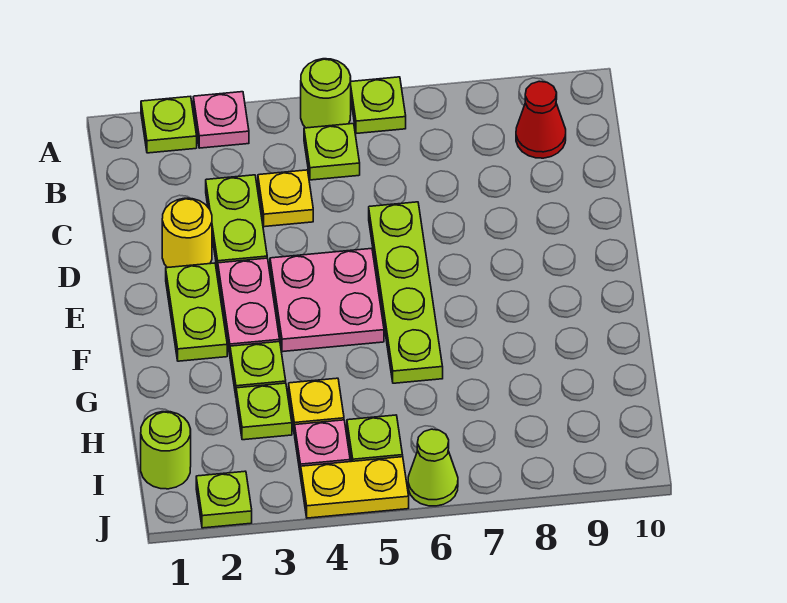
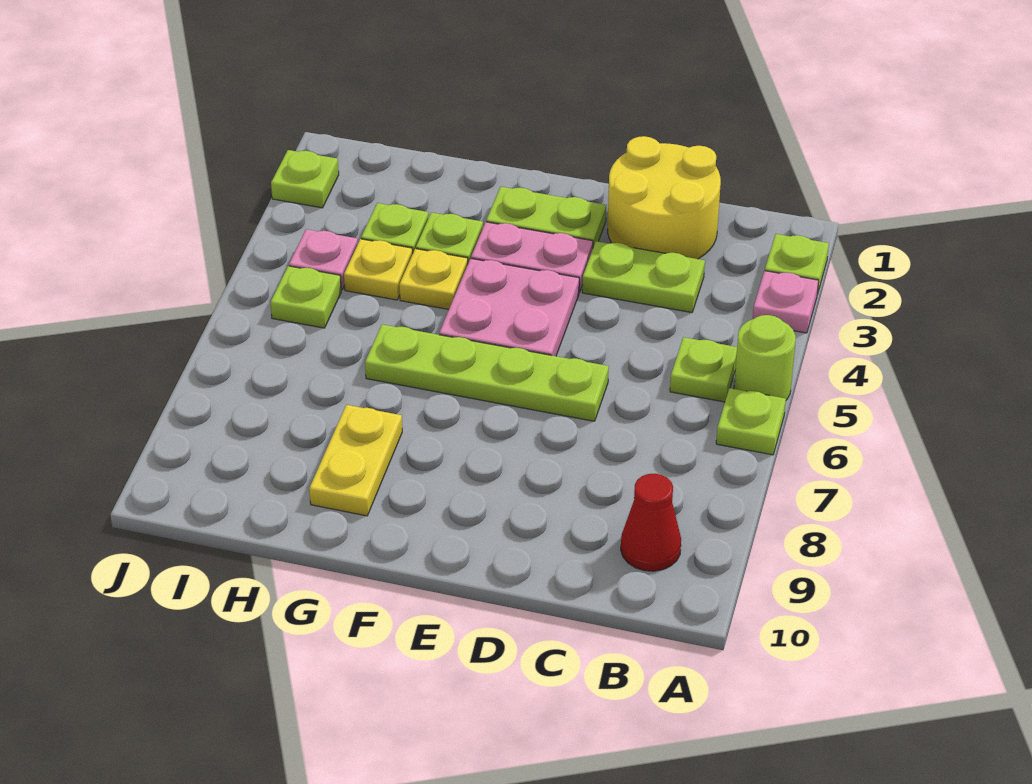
yellow 1x1 plate [258,170,313,227] -> yellow 1x1 plate moved to [399,249,468,309]
yellow 1x1 round brick [162,198,212,268] -> yellow 2x2 round brick [608,136,721,259]
lime 1x1 round brick [141,412,191,489] -> none
yellow 1x2 plate [301,457,409,518] -> yellow 1x2 plate moved to [309,405,402,516]
lime 1x1 cone [408,429,458,506] -> none

